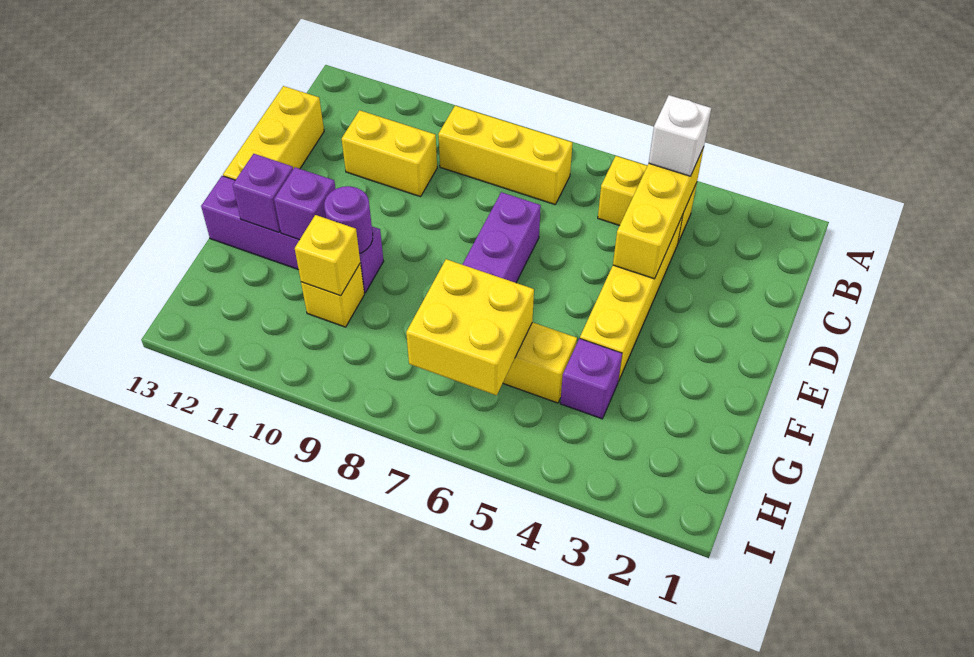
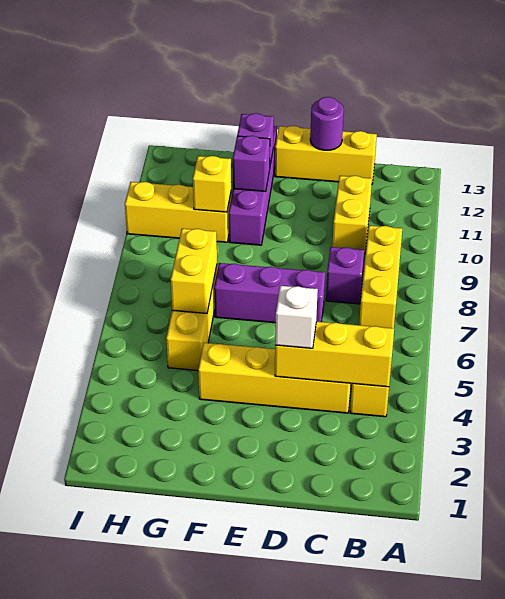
white 1x1 brick [649,95,711,176] -> white 1x1 brick moved to [275,286,318,348]
purple 1x1 round brick [324,186,373,254] -> purple 1x1 round brick moved to [310,97,344,150]
purple 1x1 brick [560,339,622,419] -> purple 1x1 brick moved to [326,247,364,304]
yellow 2x2 brick [406,259,534,395] -> yellow 1x2 brick [170,229,217,313]
yellow 1x1 brick [301,263,364,327] -> yellow 1x3 brick [125,182,231,242]

